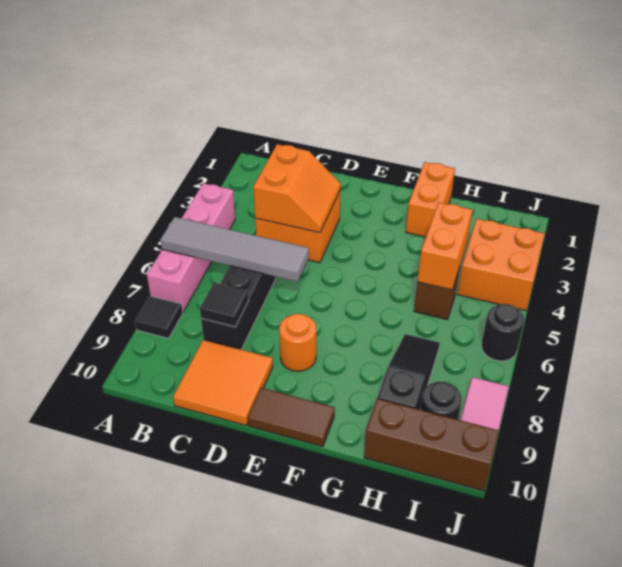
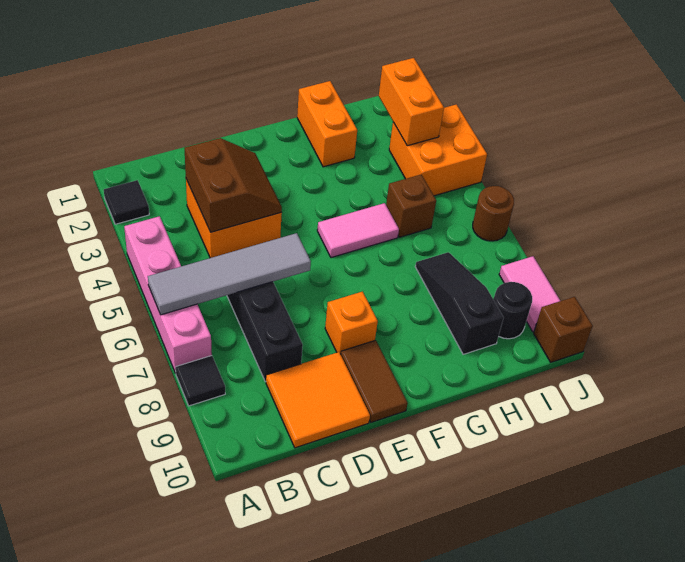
orange 2x2 slope [253,144,341,233] -> brown 2x2 slope [184,138,282,232]
black 1x1 tile [200,283,249,327] -> black 1x1 tile moved to [104,180,149,224]
orange 1x1 round brick [279,314,316,371] -> orange 1x1 brick [325,292,378,354]
brown 1x2 tile [248,388,335,447] -> brown 1x2 tile turned to [341,340,407,422]
none -> pink 1x2 tile [317,203,399,258]
orange 1x2 brick [417,202,472,290] -> orange 1x2 brick moved to [379,58,444,146]
brown 1x3 brick [364,399,499,491] -> brown 1x1 brick [534,297,593,362]
black 1x1 round brick [482,304,524,361] -> brown 1x1 round brick [473,186,514,241]

